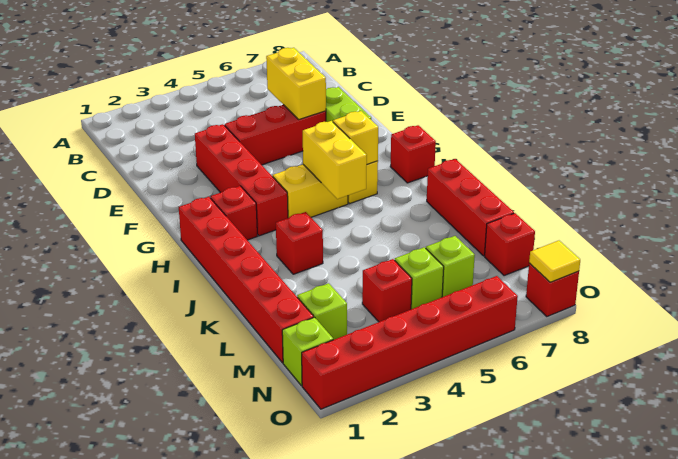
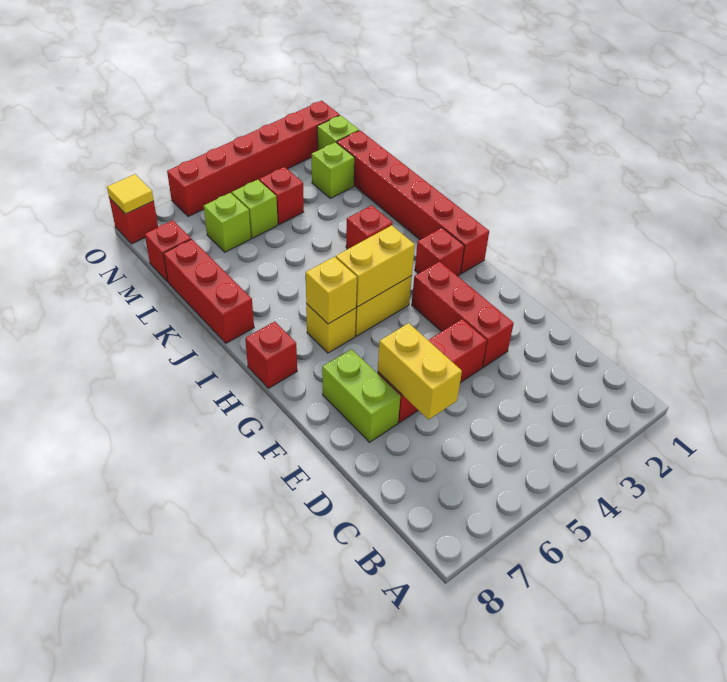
red 1x4 brick [195,124,288,236] -> red 1x3 brick [412,261,514,368]
yellow 1x2 brick [303,121,367,199] -> yellow 1x2 brick turned to [336,225,415,307]

